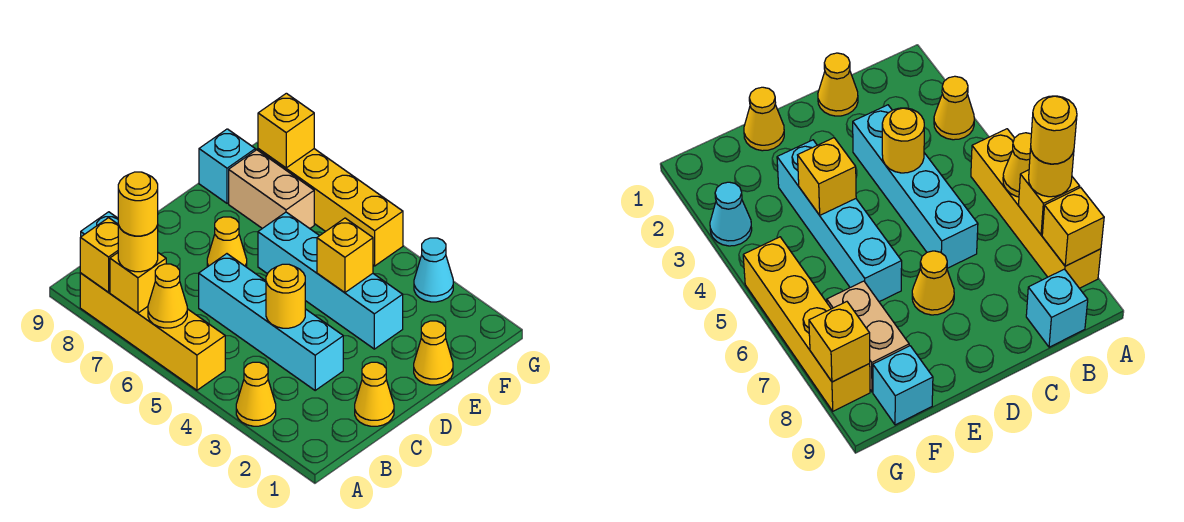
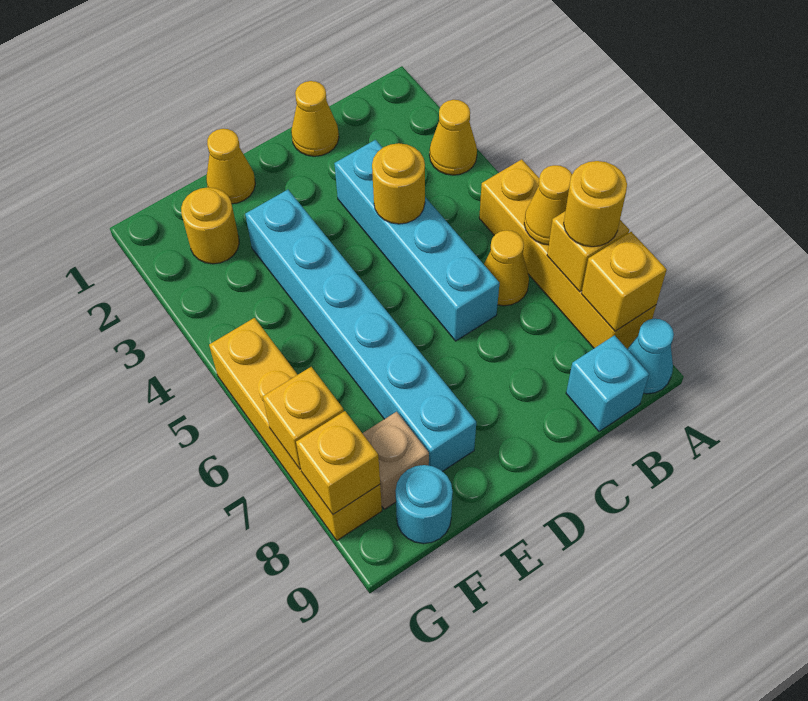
yellow 1x1 round brick [118,172,158,236] -> yellow 1x1 round brick moved to [181,187,239,264]
yellow 1x1 cone [207,217,247,267] -> yellow 1x1 cone moved to [484,230,529,306]
cyan 1x4 brick [258,212,403,349] -> cyan 1x6 brick [245,190,476,472]
yellow 1x1 brick [317,218,373,292] -> yellow 1x1 brick moved to [263,367,344,469]
tan 1x2 brick [229,150,314,229] -> tan 1x1 brick [362,412,429,509]
cyan 1x1 brick [199,129,255,203] -> cyan 1x1 round brick [396,465,453,544]
cyan 1x1 cone [414,238,453,302] -> cyan 1x1 cone moved to [627,319,674,394]

